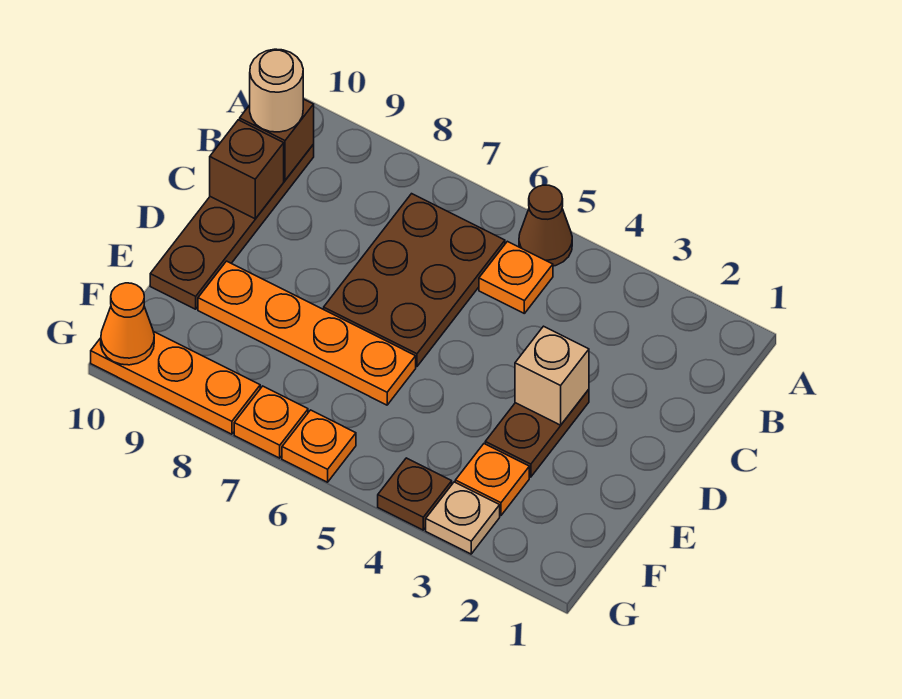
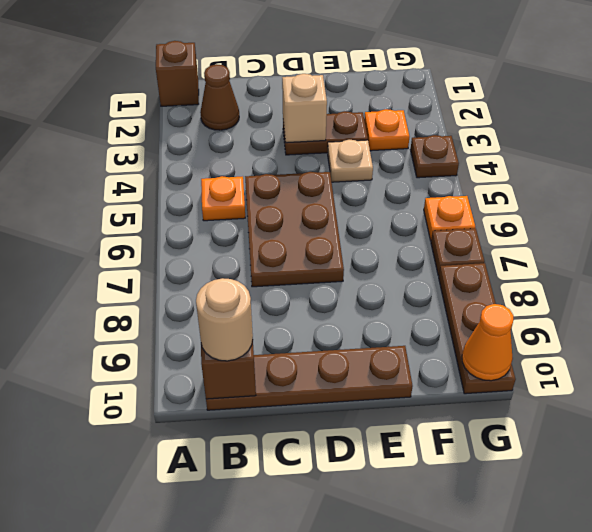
brown 1x1 cone [519,185,572,266] -> brown 1x1 cone moved to [200,64,239,130]
brown 2x3 plate [324,194,505,367] -> brown 2x3 plate turned to [245,172,344,287]
brown 1x1 brick [210,120,284,219] -> brown 1x1 brick moved to [156,41,199,106]
orange 1x4 plate [198,261,416,405] -> none
tan 1x1 plate [426,482,500,554] -> tan 1x1 plate moved to [328,140,373,182]
orange 1x1 plate [234,386,308,458] -> brown 1x1 plate [431,228,485,276]
orange 1x3 plate [91,331,260,434] -> brown 1x3 plate [439,263,516,394]

